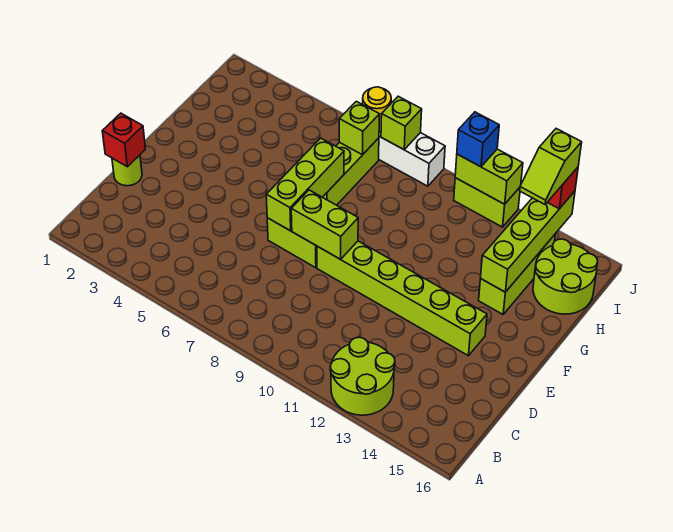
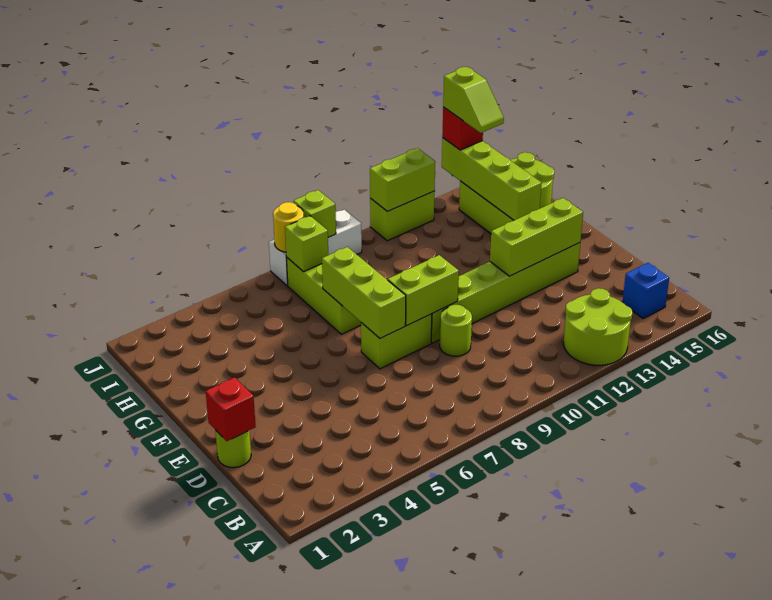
none -> lime 1x1 round brick [440,305,472,356]
none -> lime 1x3 brick [490,198,583,276]
blue 1x1 brick [457,112,499,167] -> blue 1x1 brick moved to [622,263,669,318]

